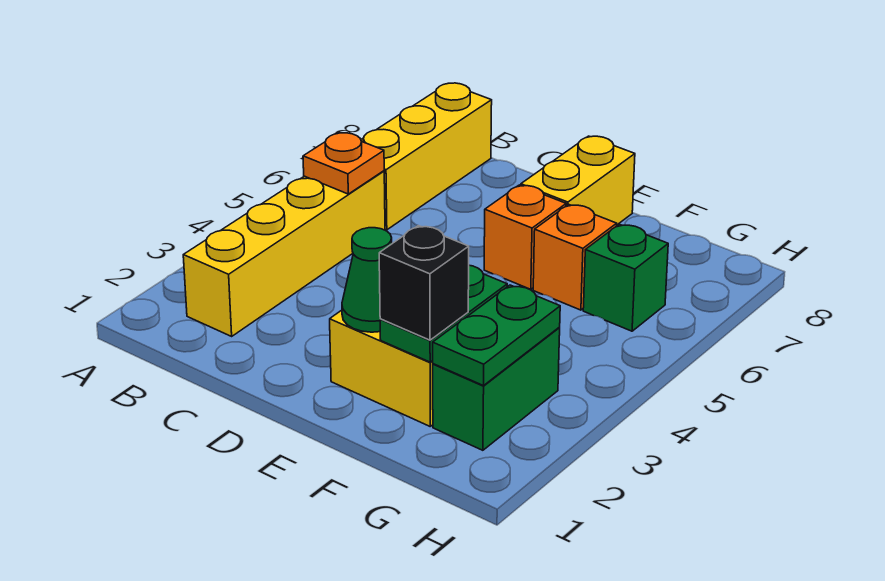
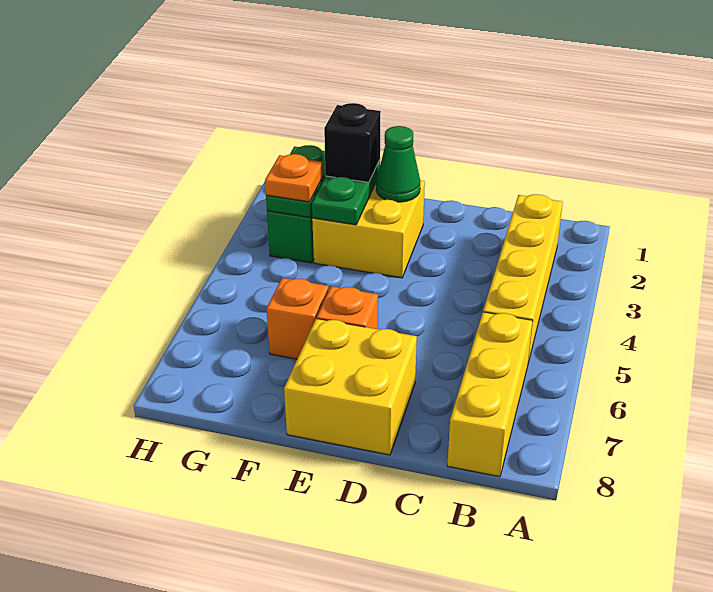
orange 1x1 plate [303,133,384,194] -> orange 1x1 plate moved to [265,154,323,202]
yellow 1x2 brick [521,136,635,225] -> yellow 2x2 brick [284,318,417,455]
green 1x1 brick [583,224,668,331] -> none

